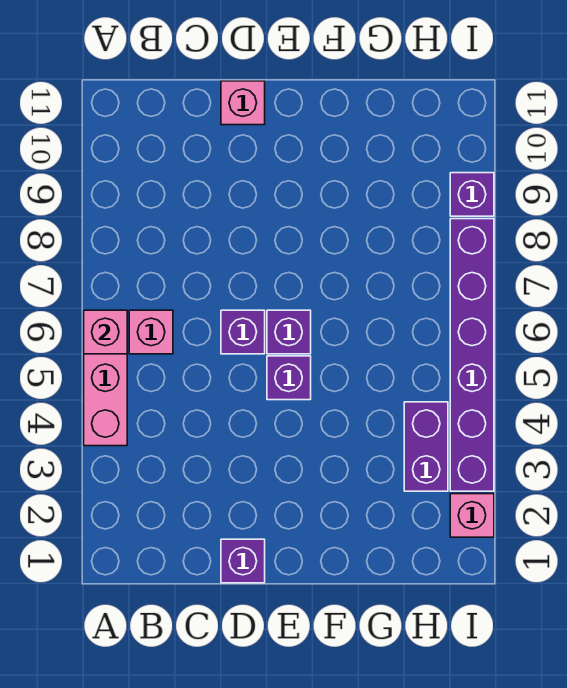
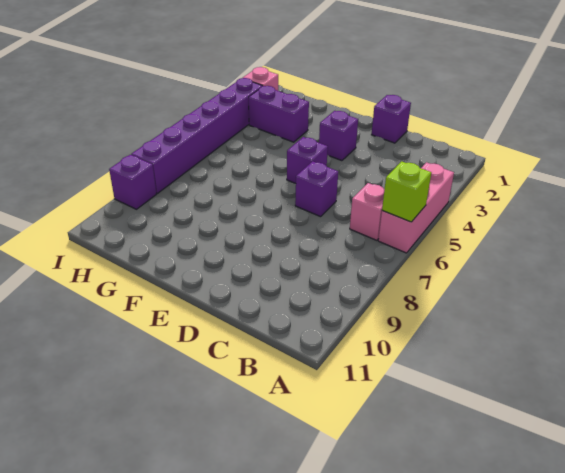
pink 1x1 brick [84,310,127,354] -> lime 1x1 brick [382,161,431,222]
pink 1x1 brick [221,81,265,125] -> none
purple 1x1 brick [267,310,311,354] -> purple 1x1 brick moved to [319,111,358,161]
purple 1x2 brick [404,402,448,491] -> purple 1x2 brick turned to [249,86,309,142]

